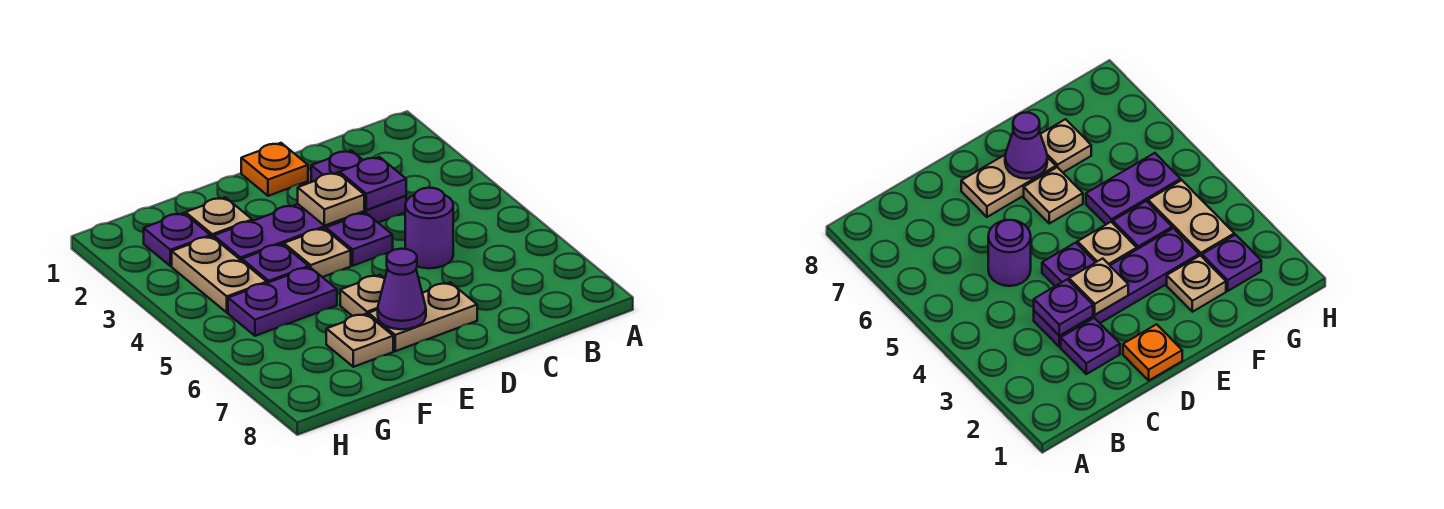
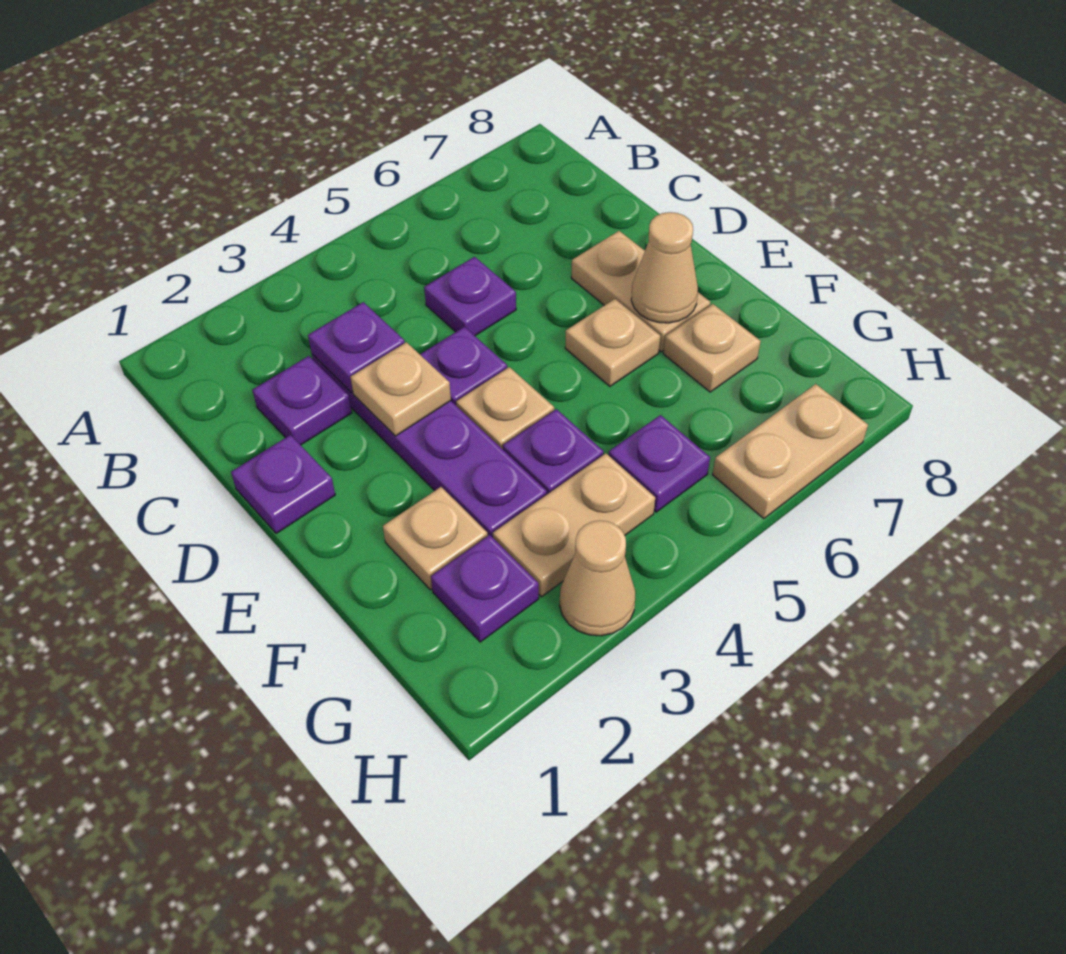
purple 1x1 round brick [405,188,453,268] -> purple 1x1 plate [424,257,516,336]
orange 1x1 plate [241,143,308,196] -> purple 1x1 plate [231,435,335,534]
purple 1x1 cone [378,249,426,329] -> tan 1x1 cone [631,212,698,323]
purple 1x2 plate [228,267,337,336] -> purple 1x1 plate [608,415,710,512]
none -> tan 1x1 cone [560,520,635,636]
none -> tan 1x2 plate [713,384,868,519]

